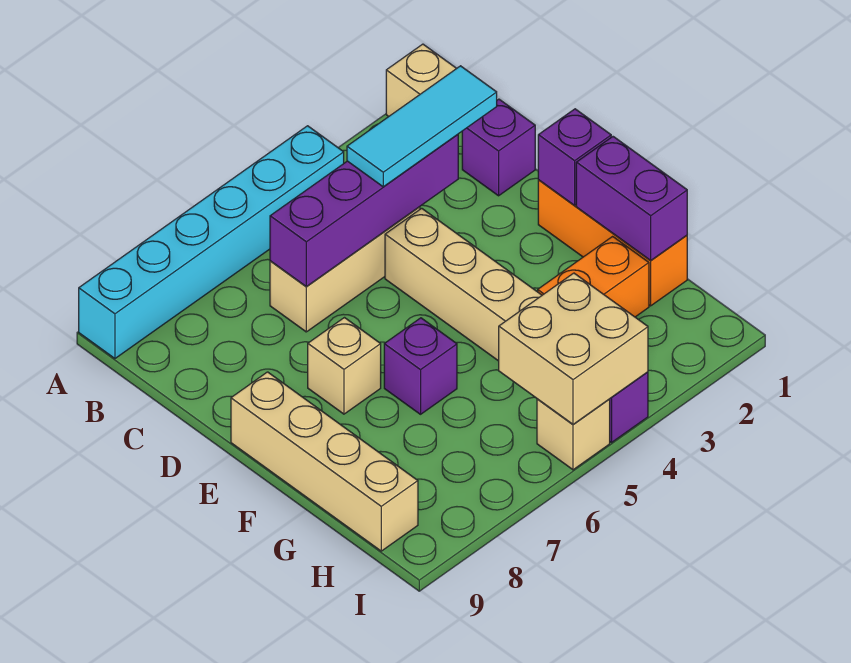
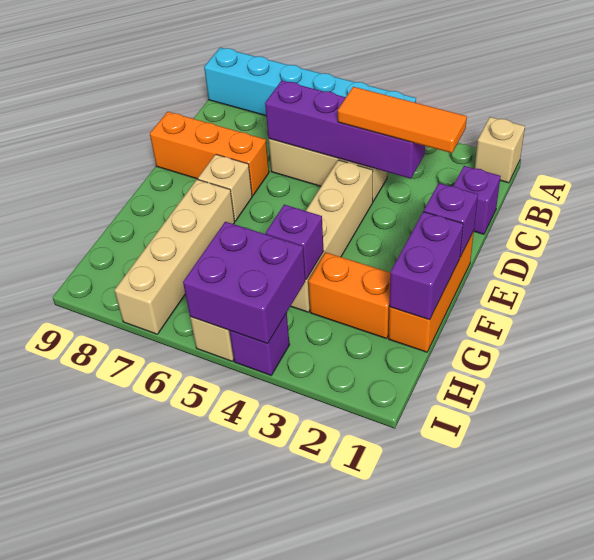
cyan 1x3 tile [347,66,497,187] -> orange 1x3 tile [338,87,467,153]
none -> orange 1x3 brick [150,112,269,196]
tan 1x4 brick [231,372,418,551] -> tan 1x4 brick moved to [114,180,235,334]
purple 1x1 brick [384,318,457,414] -> purple 1x1 brick moved to [266,205,323,279]
tan 2x2 brick [499,273,648,424] -> purple 2x2 brick [183,222,306,344]

